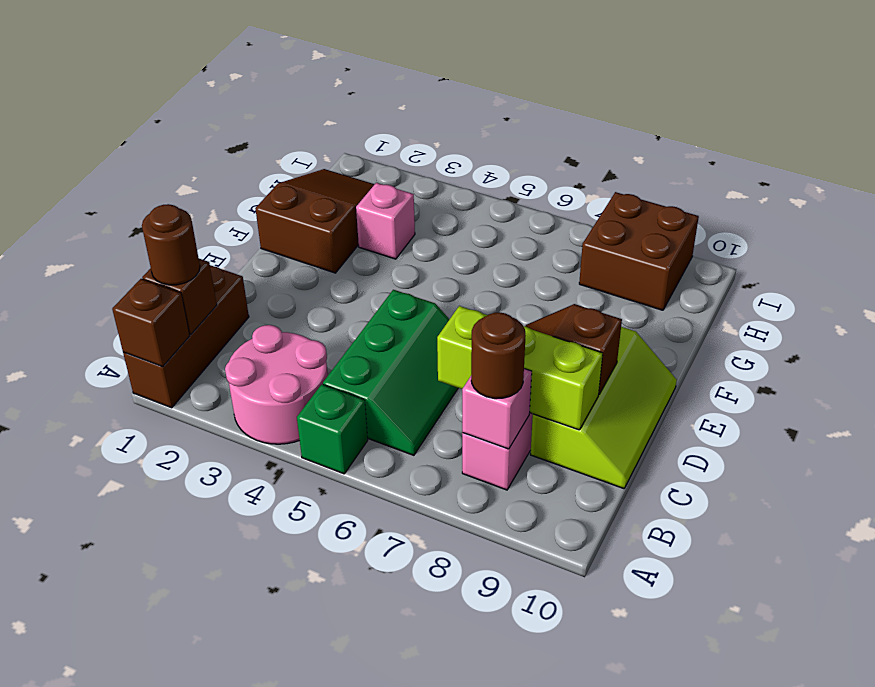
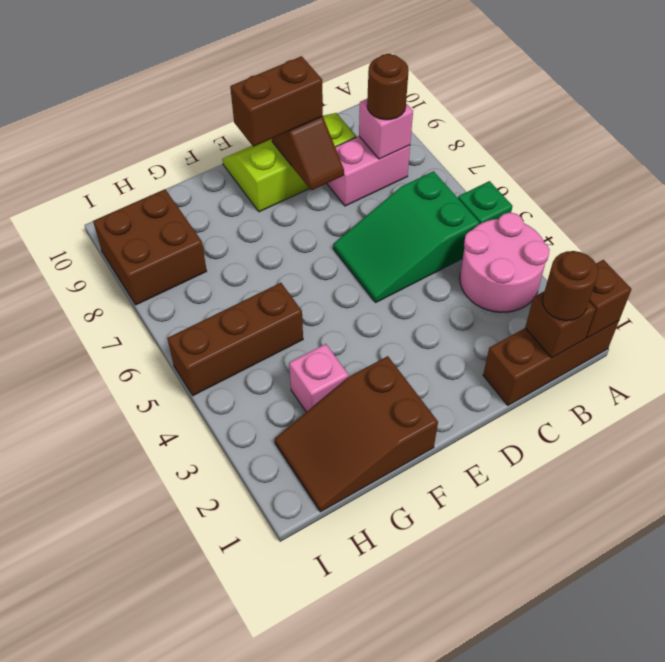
green 2x3 slope [323,290,458,455] -> green 2x3 slope turned to [333,171,479,302]
lime 1x3 brick [437,306,603,430] -> none
none -> brown 1x2 brick [230,56,323,147]
none -> brown 1x3 brick [168,283,303,396]

